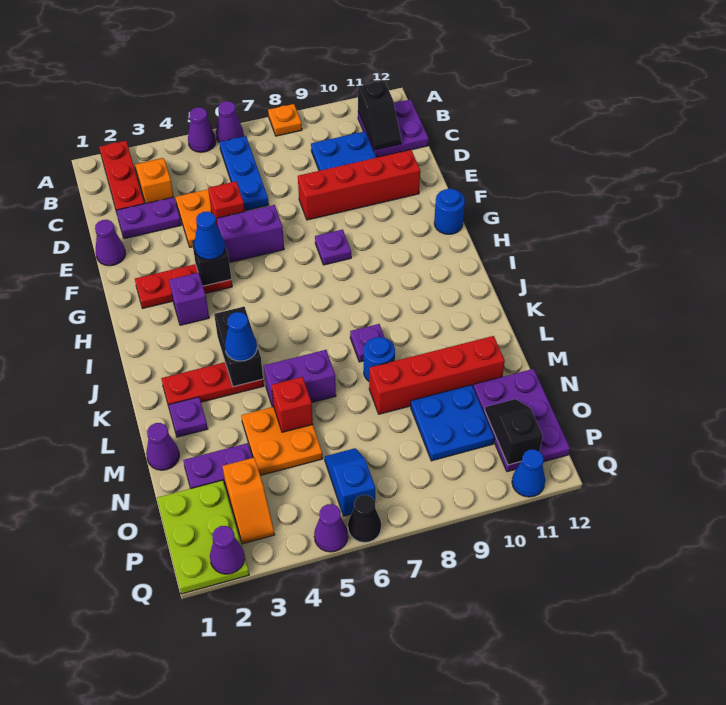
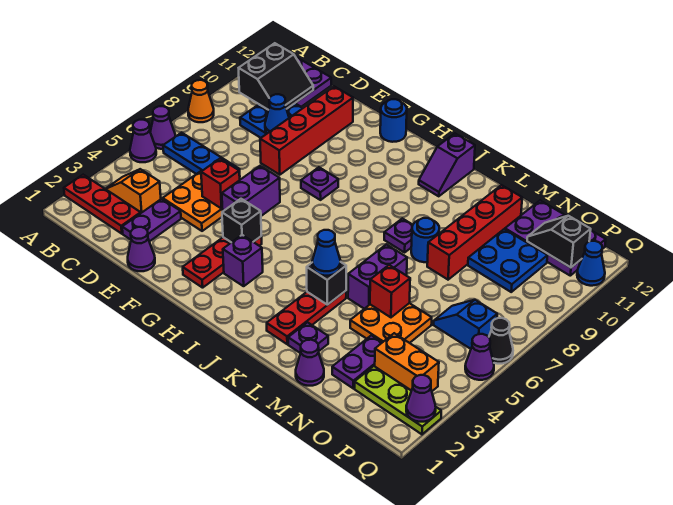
orange 1x1 plate [268,104,302,136] -> orange 1x1 cone [188,80,214,122]
black 1x2 slope [358,81,401,150] -> black 2x2 slope [239,43,313,110]
blue 1x1 cone [194,212,225,260] -> blue 1x1 cone moved to [265,94,289,133]
black 1x2 brick [214,307,263,387] -> black 1x1 brick [307,262,346,305]
none -> purple 1x2 slope [419,134,475,196]
lime 2x3 plate [157,480,249,594] -> lime 1x3 plate [355,366,441,434]
orange 1x2 slope [222,457,275,544] -> orange 1x2 brick [375,333,439,391]

